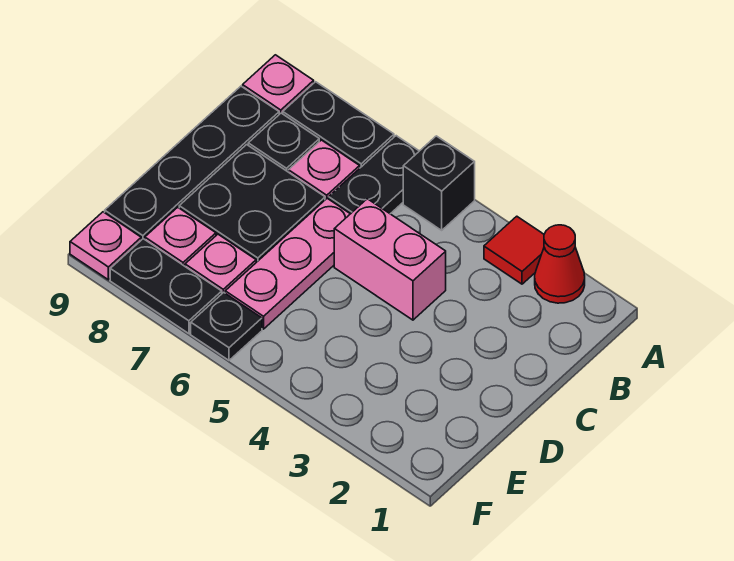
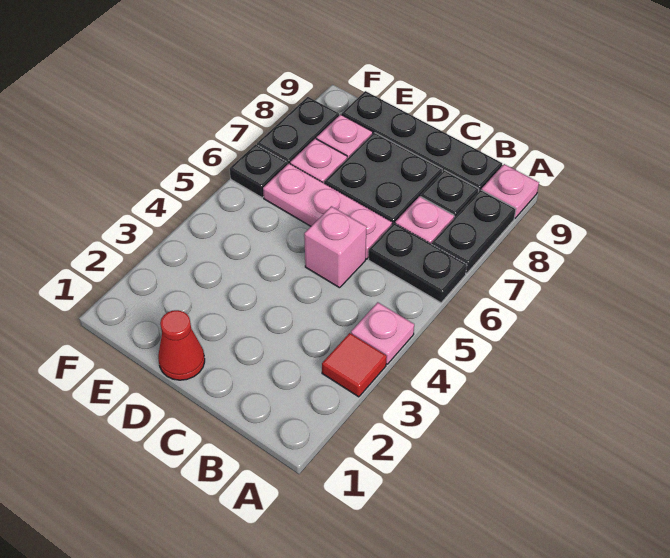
red 1x1 cone [535,225,585,303] -> red 1x1 cone moved to [158,310,205,380]
black 1x1 brick [403,136,475,230] -> none
pink 1x2 brick [334,199,446,320] -> pink 1x1 brick [304,206,367,288]
pink 1x1 plate [70,212,141,280] -> pink 1x1 plate moved to [351,302,414,364]

